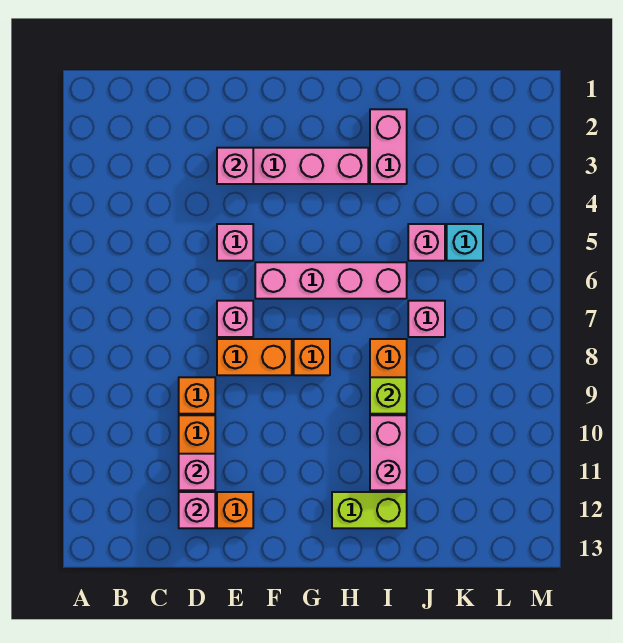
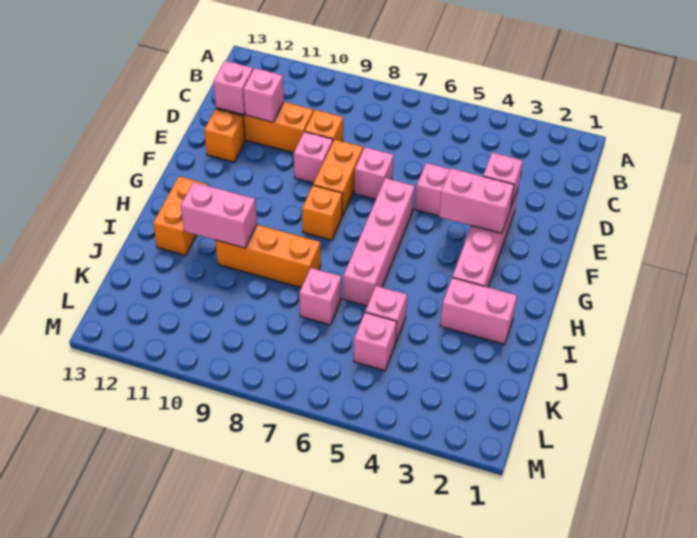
none -> pink 1x1 brick [294,132,333,183]
none -> pink 1x2 brick [439,168,514,233]
lime 1x2 brick [332,492,407,528] -> orange 1x2 brick [153,176,208,255]
lime 1x1 brick [370,377,407,414] -> none
cyan 1x1 brick [447,224,483,261] -> pink 1x1 brick [354,313,397,371]

